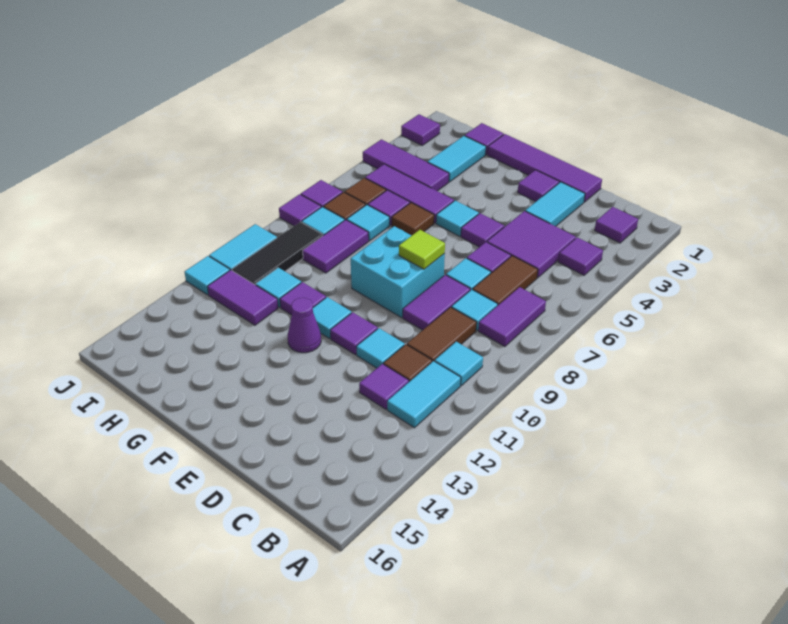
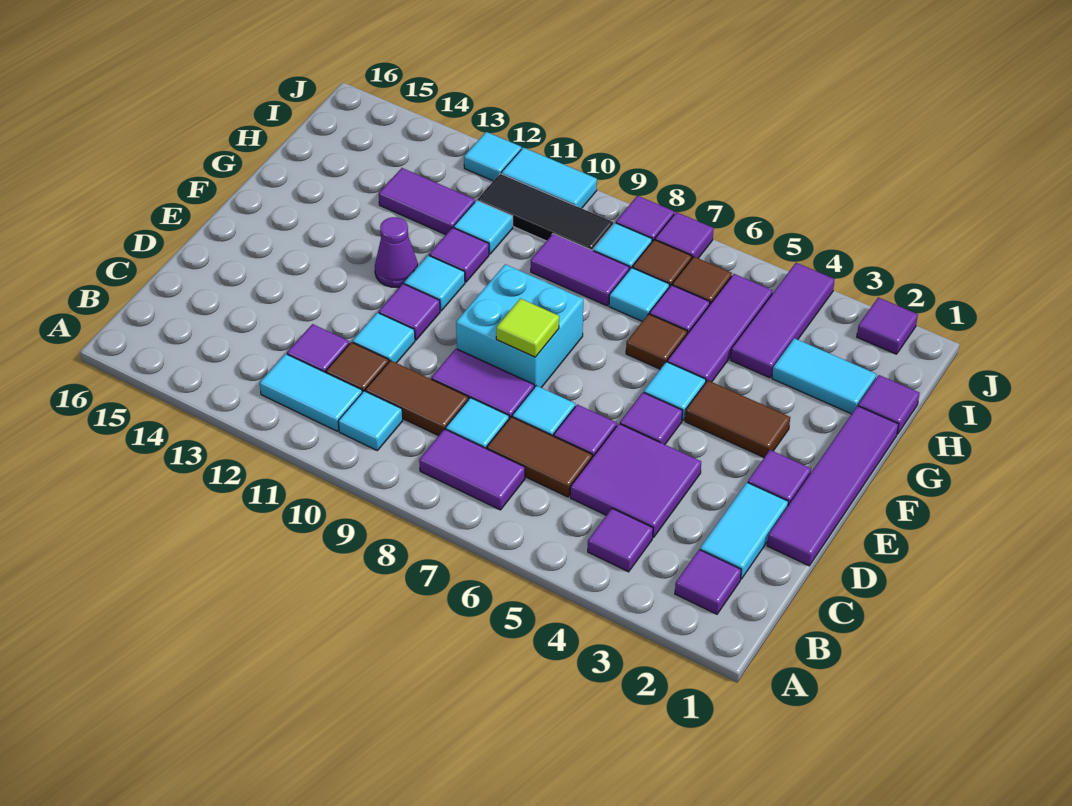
cyan 1x2 tile [525,182,585,226] -> cyan 1x2 tile turned to [700,482,788,579]
none -> brown 1x2 tile [685,380,790,457]
purple 1x2 tile [207,270,278,325] -> purple 1x2 tile turned to [379,168,475,235]

